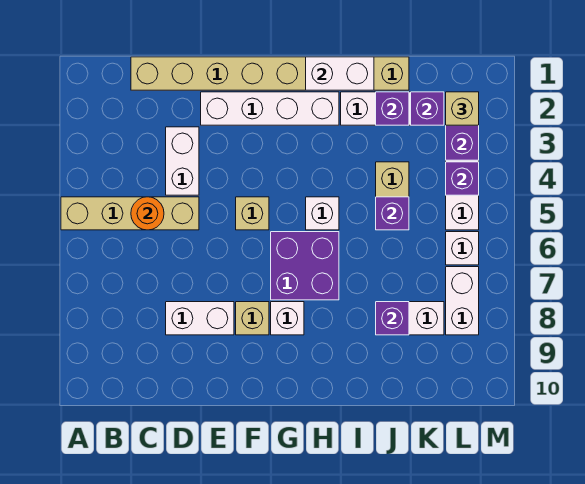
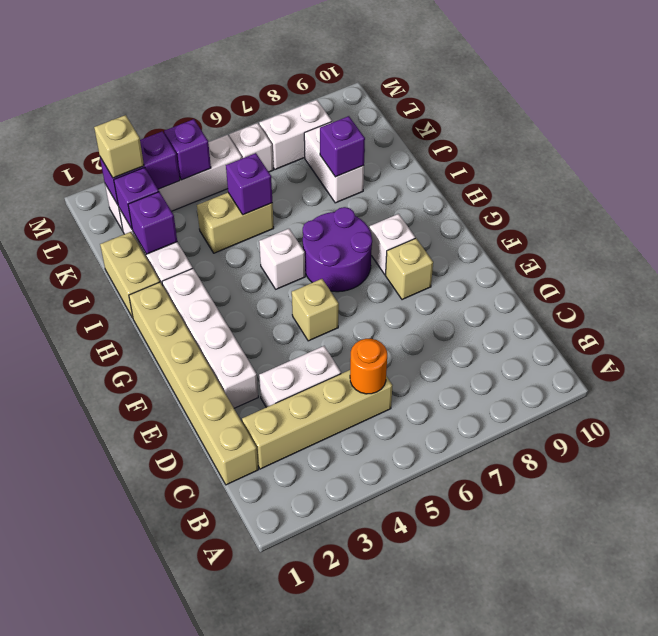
tan 1x4 brick [61,197,199,230] -> tan 1x4 brick turned to [242,370,392,469]
white 1x2 brick [166,302,234,335] -> none
purple 2x2 brick [271,232,339,300] -> purple 2x2 round brick [303,207,372,292]
white 1x2 brick [306,57,374,90] -> none

